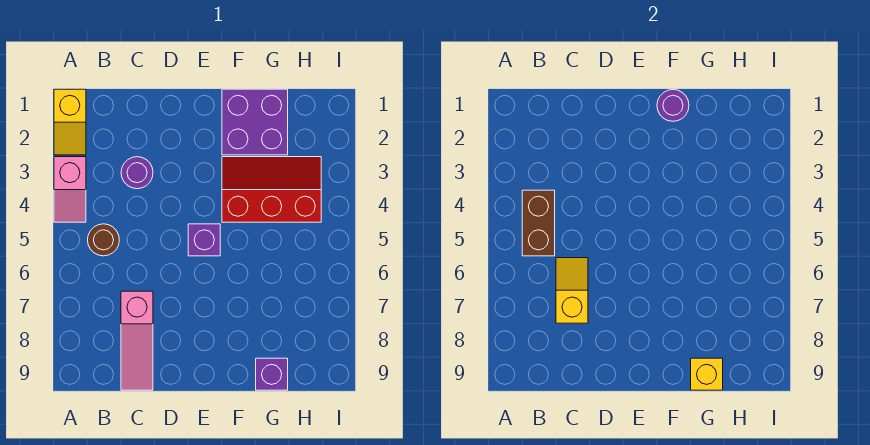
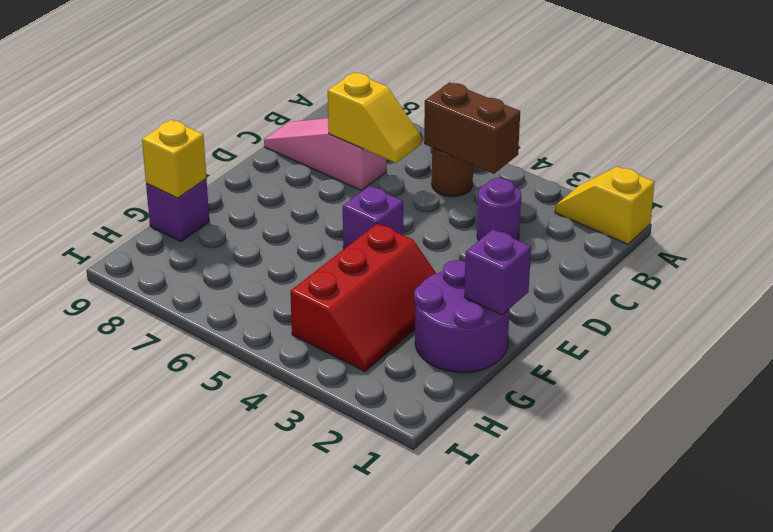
pink 1x2 slope [54,157,86,222] -> none
purple 2x2 brick [222,89,288,155] -> purple 2x2 round brick [414,260,510,373]
purple 1x1 round brick [657,90,689,121] -> purple 1x1 brick [464,229,531,315]

